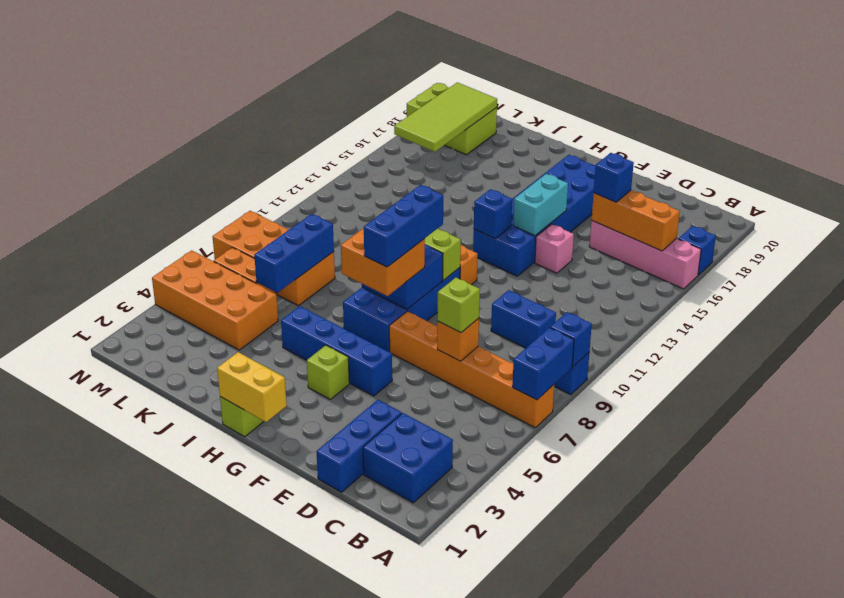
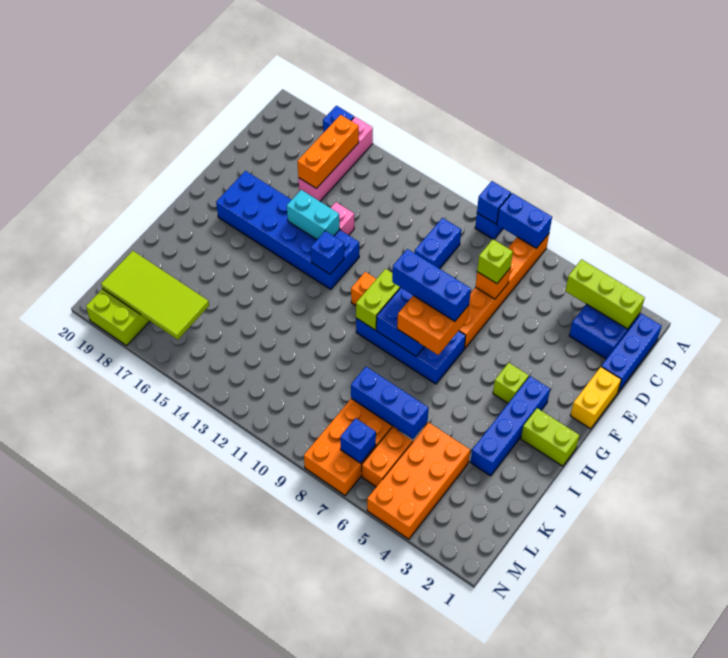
none -> lime 1x3 brick [565,259,645,329]
blue 1x3 brick [316,400,402,492] -> blue 1x3 brick turned to [601,314,661,392]
blue 1x1 brick [594,153,634,202] -> blue 1x1 brick moved to [340,418,376,463]
blue 1x4 brick [281,306,392,396] -> blue 1x4 brick moved to [470,376,550,476]
yellow 1x2 brick [217,352,287,422] -> yellow 1x2 brick moved to [570,367,621,429]

